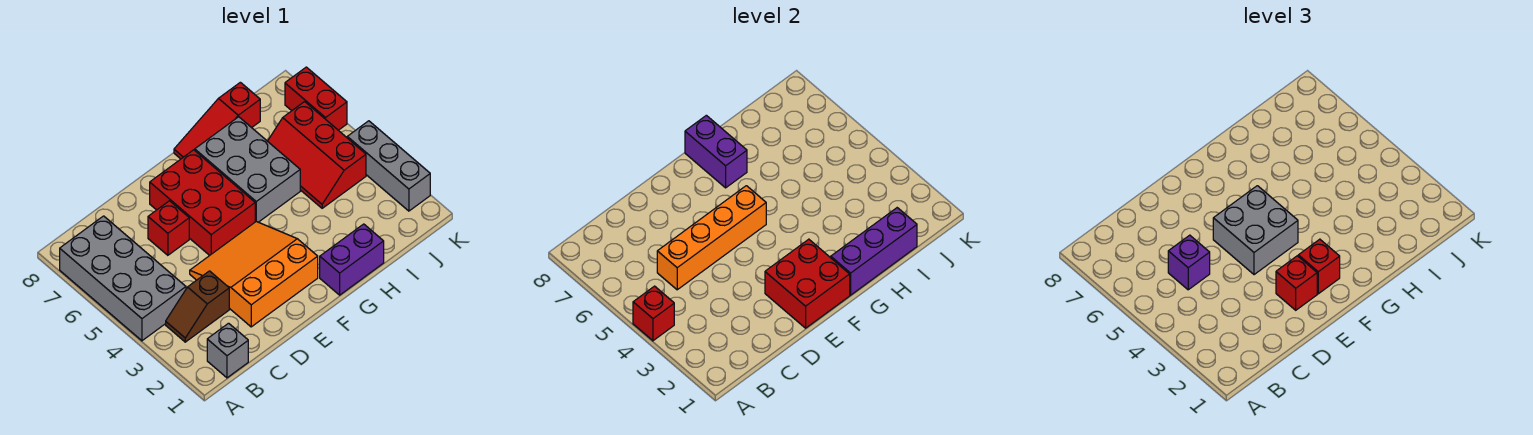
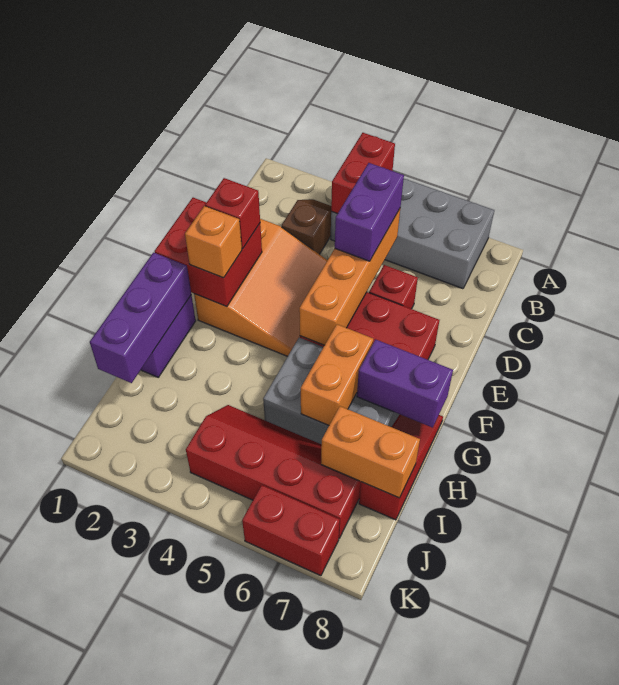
red 1x1 brick [633,286,674,341] -> red 1x2 brick [331,133,395,214]
grey 1x1 brick [207,323,248,378] -> none
purple 1x1 brick [1168,235,1210,290] -> purple 1x2 brick [335,163,404,261]
grey 2x2 brick [1213,186,1298,275] -> none
red 1x1 brick [1298,239,1340,294] -> orange 1x1 brick [185,206,242,278]
none -> orange 1x2 brick [301,324,373,426]
red 2x3 slope [268,102,366,208] -> red 2x4 slope [186,405,361,538]
none -> orange 1x2 brick [321,406,420,498]
grey 1x3 brick [347,121,430,211] -> none

